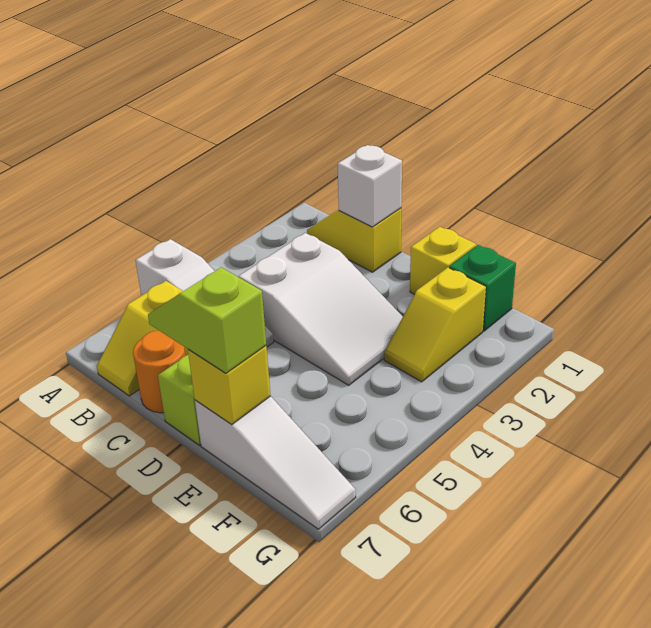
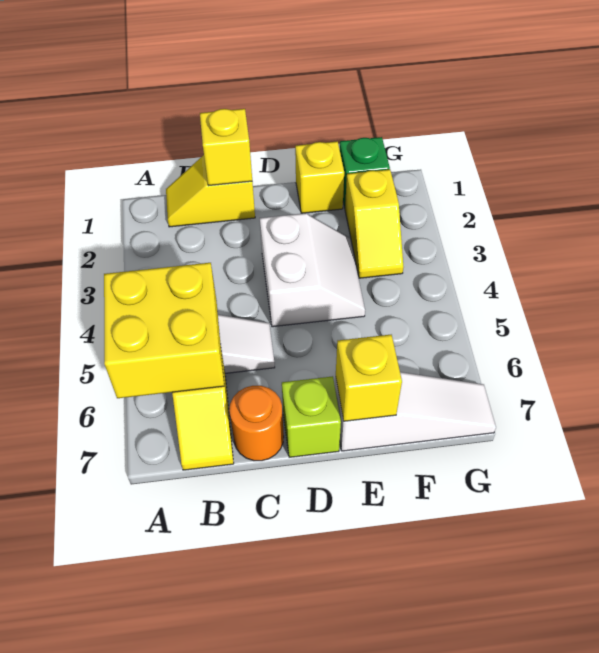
none -> yellow 2x2 brick [104,263,224,398]
white 1x1 brick [338,145,402,227] -> yellow 1x1 brick [200,109,252,185]
white 2x3 slope [238,233,403,385] -> white 2x2 slope [260,213,365,327]
lime 1x2 slope [148,267,266,373] -> none

